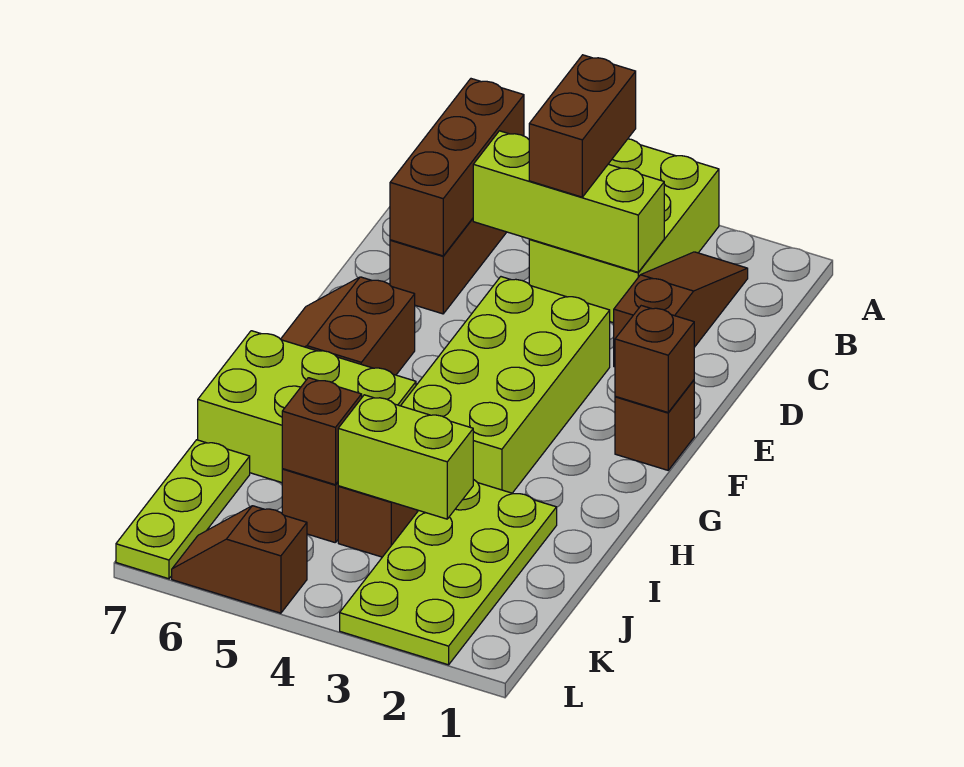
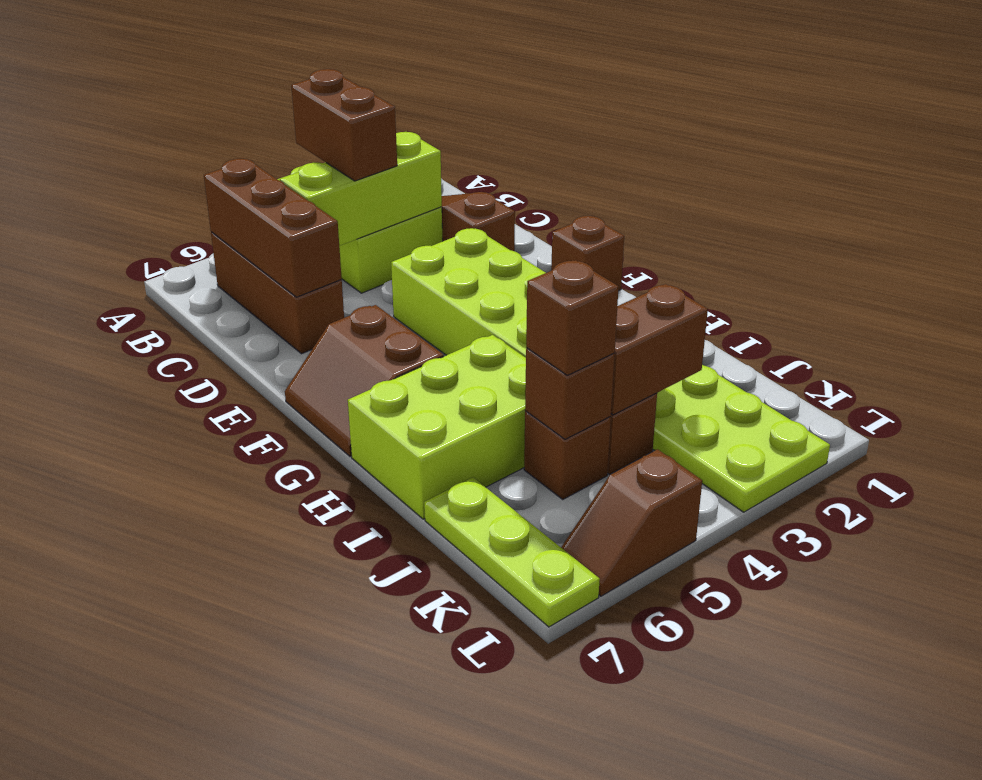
brown 1x1 brick [615,306,694,412] -> brown 1x1 brick moved to [526,260,619,375]
lime 1x2 brick [338,395,473,519] -> brown 1x2 brick [611,284,708,415]

